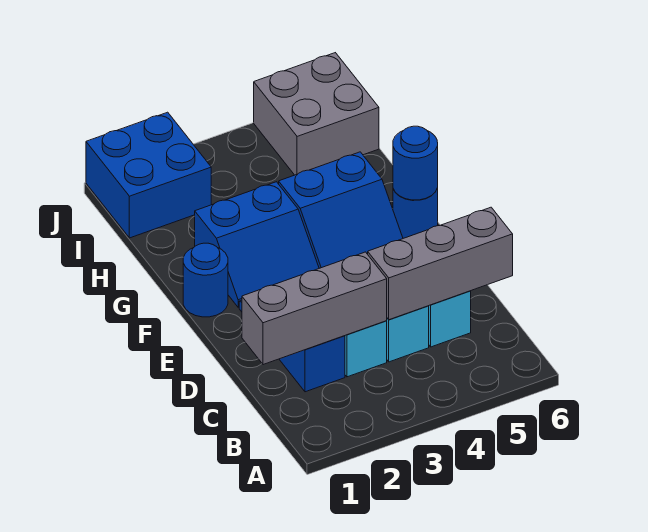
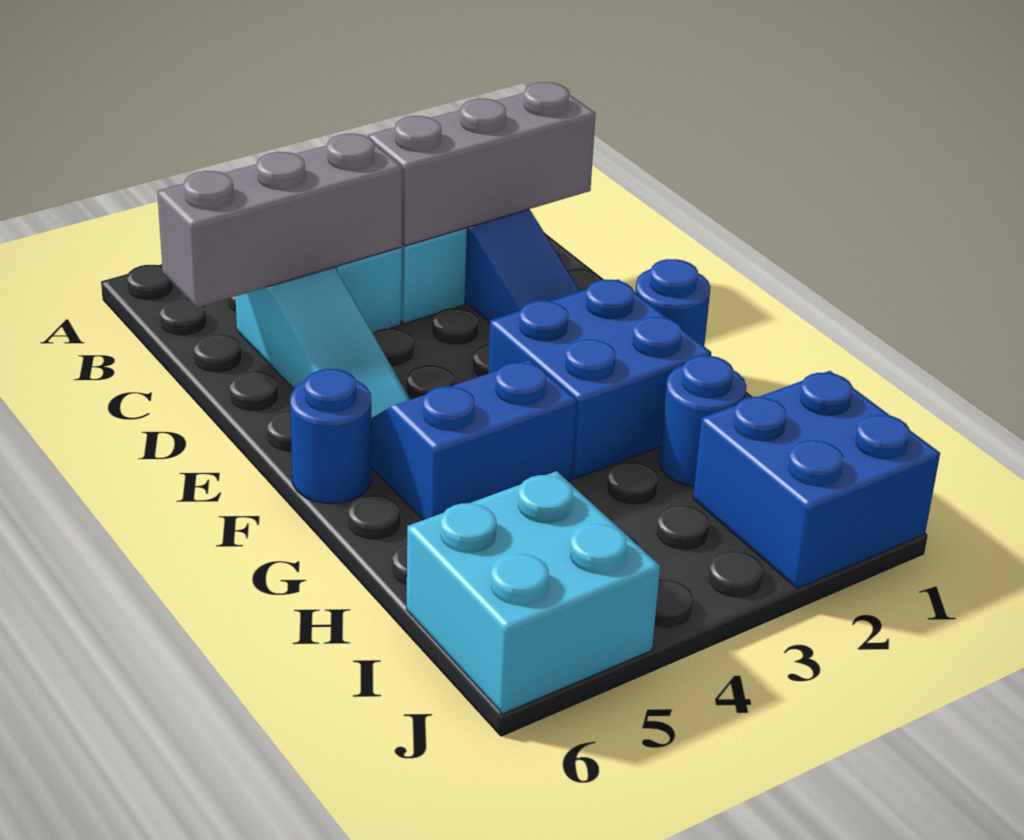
blue 2x2 slope [195,182,319,307] -> blue 2x2 brick [488,279,711,479]
blue 1x1 round brick [393,126,438,200] -> blue 1x1 round brick moved to [659,356,747,487]
grey 2x2 brick [254,53,379,175] -> cyan 2x2 brick [406,471,660,714]

